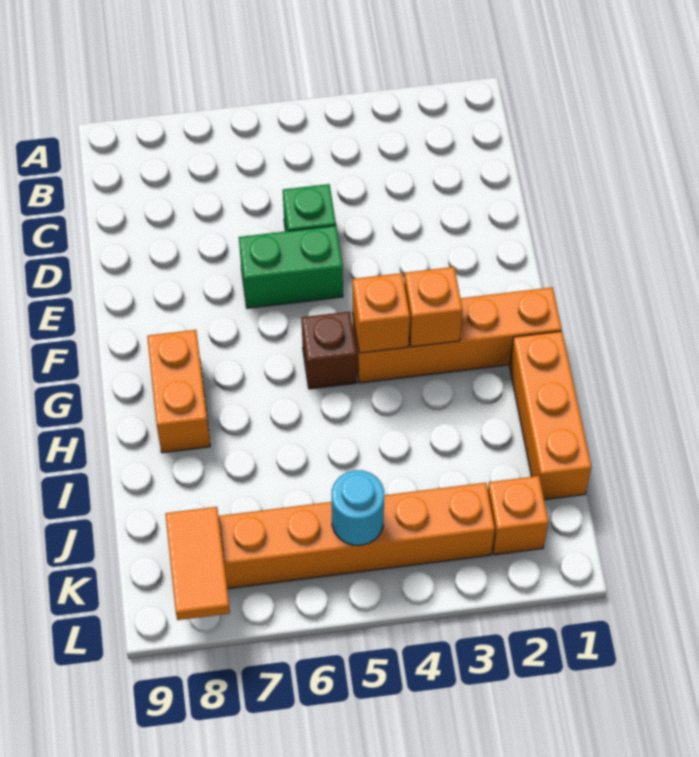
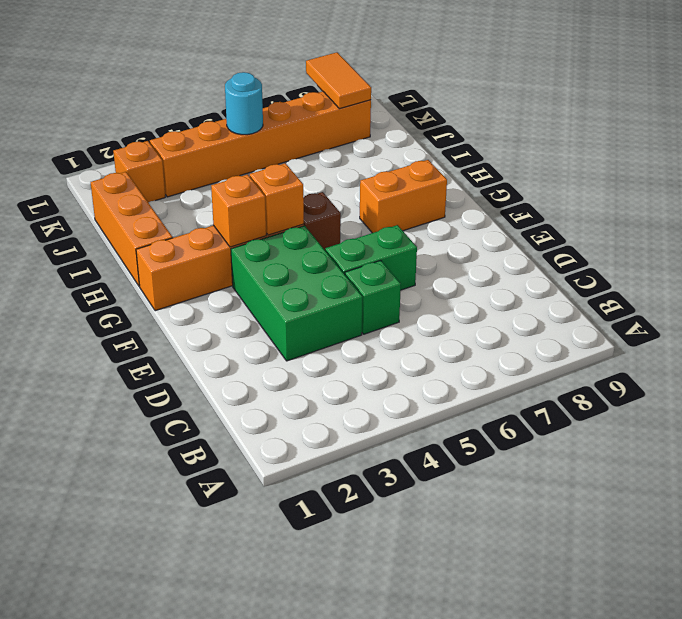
none -> green 2x3 brick [231,226,363,361]
orange 1x2 brick [147,330,210,453] -> orange 1x2 brick turned to [360,160,447,233]

